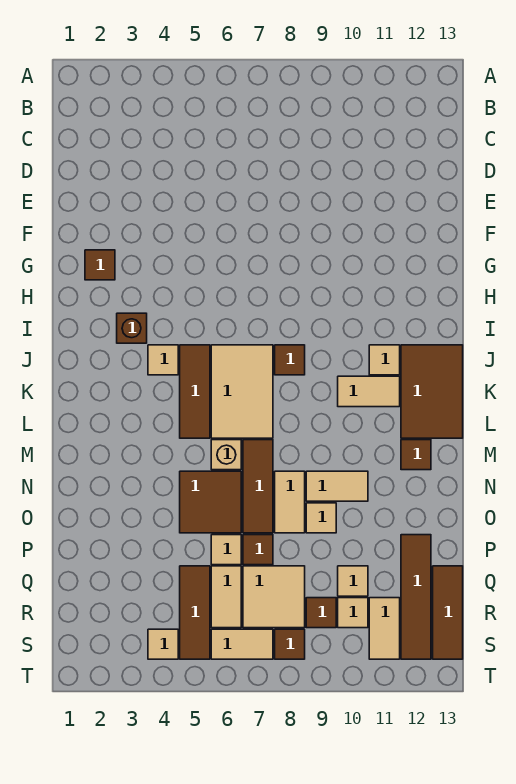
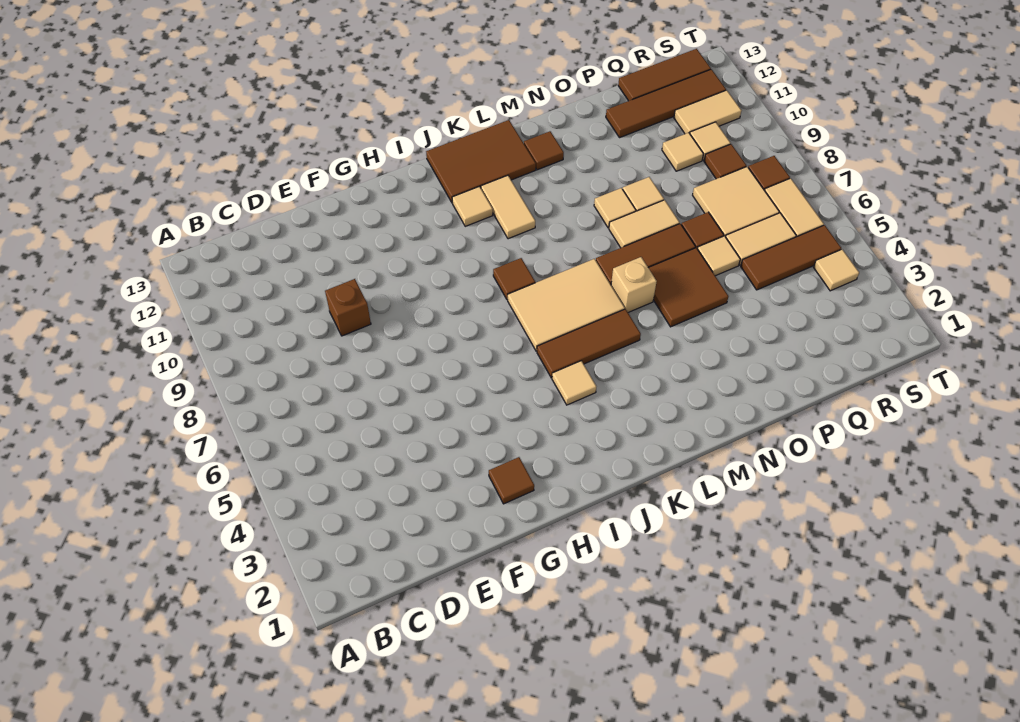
brown 1x1 brick [117,313,147,343] -> brown 1x1 brick moved to [325,279,371,336]
tan 1x2 tile [306,471,368,501] -> tan 1x1 tile [594,188,636,228]

